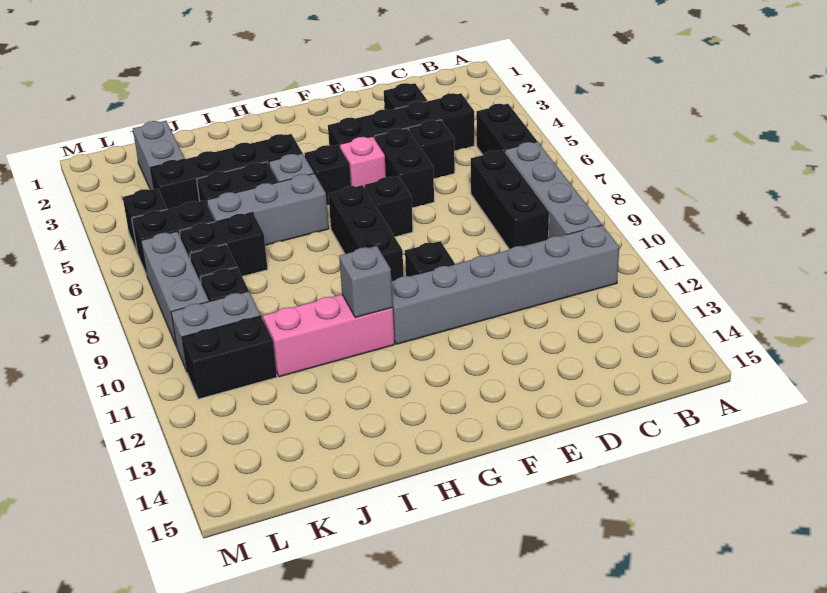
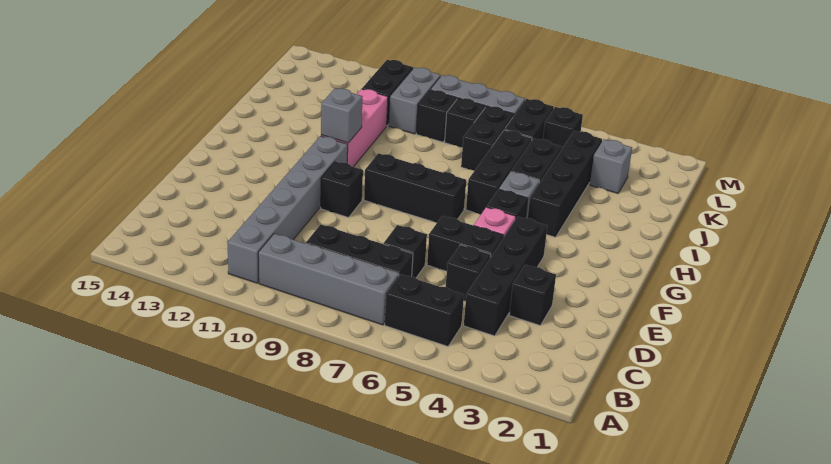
black 1x1 brick [364,176,413,237] -> black 1x1 brick moved to [384,225,427,278]
grey 1x3 brick [207,174,329,245] -> black 1x3 brick [466,130,532,215]
grey 1x2 brick [133,121,185,190] -> grey 1x1 brick [590,139,632,193]

